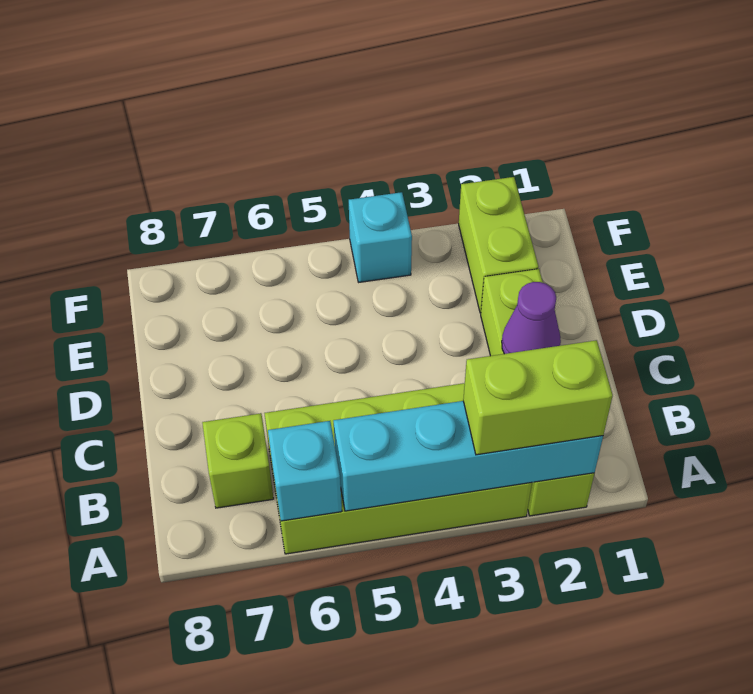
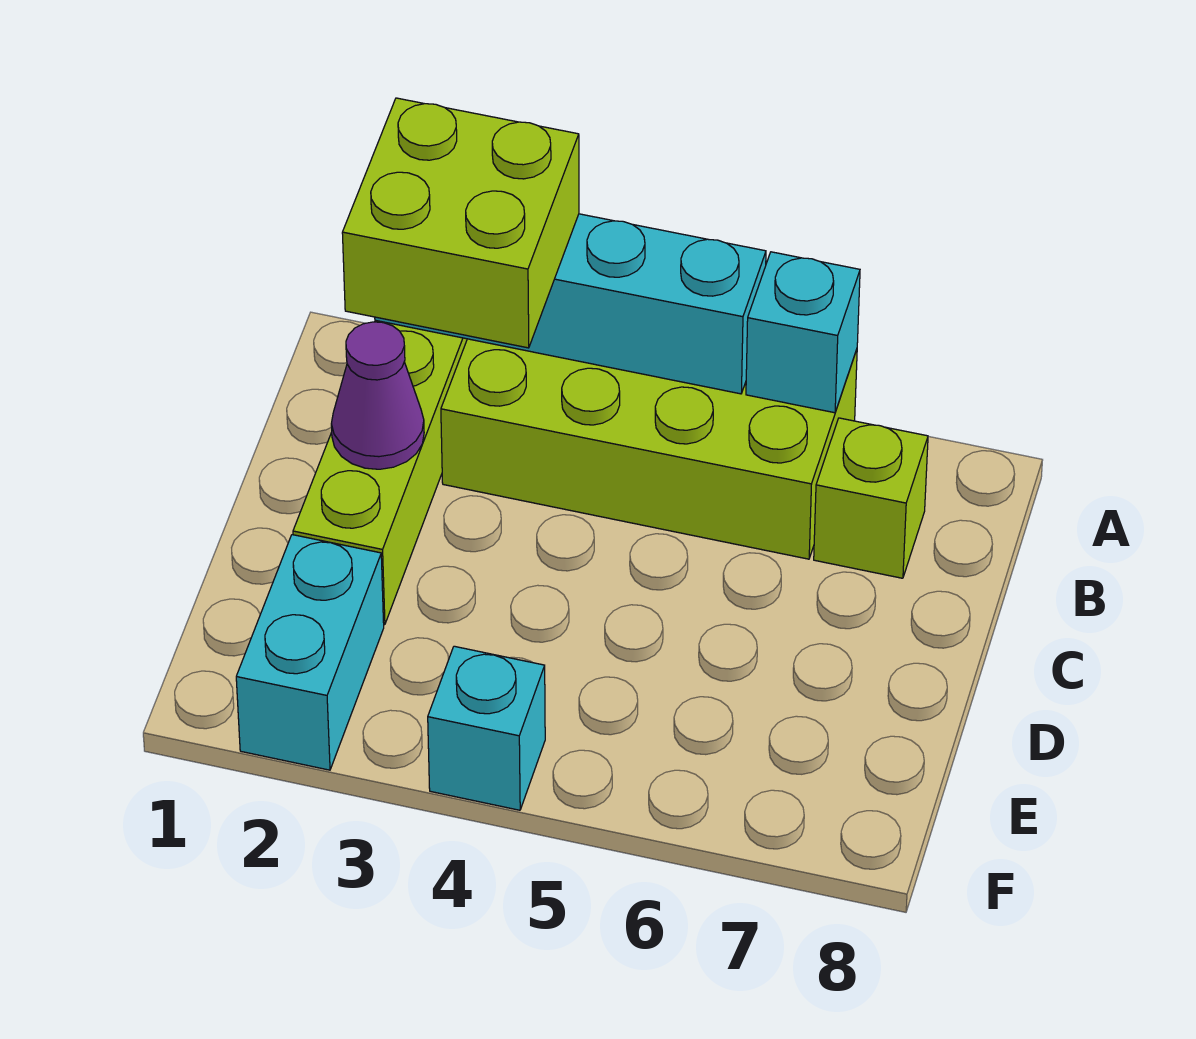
lime 1x2 brick [463,340,613,455] -> lime 2x2 brick [342,98,579,348]
lime 1x2 brick [459,177,538,313] -> cyan 1x2 brick [236,535,384,770]

